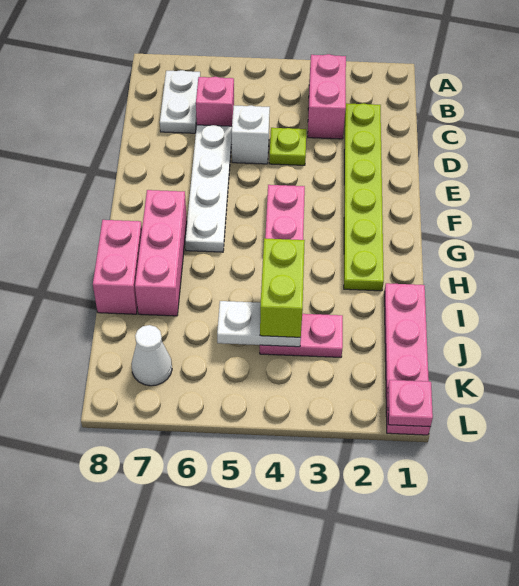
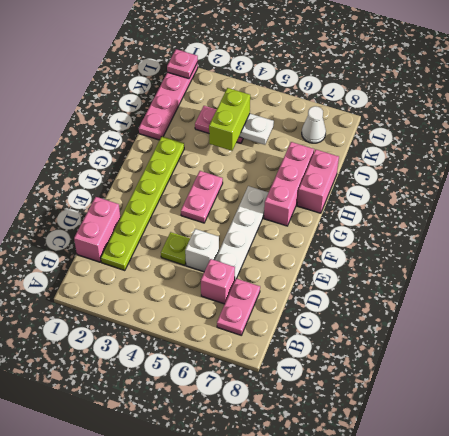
pink 1x2 brick [308,54,346,139] -> pink 1x2 brick moved to [74,197,121,262]
white 1x2 plate [160,70,200,133] -> pink 1x2 plate [217,278,260,335]

